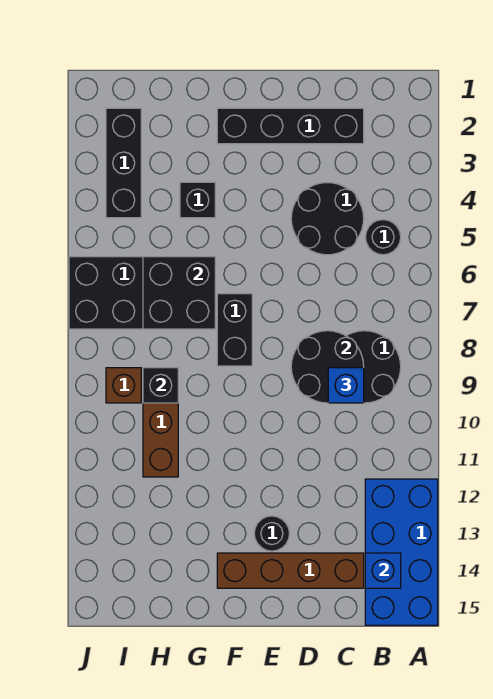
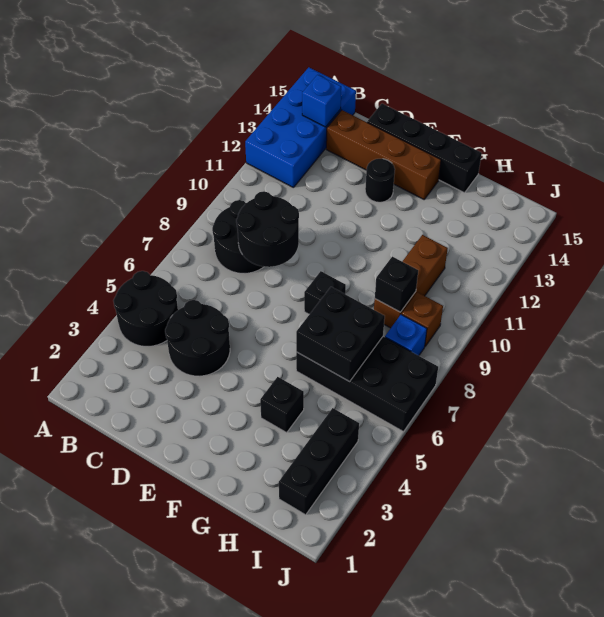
black 1x1 round brick [365,220,401,255] -> black 2x2 round brick [113,271,178,346]
black 1x4 brick [217,108,364,144] -> black 1x4 brick moved to [367,104,482,193]
blue 1x1 brick [328,368,364,403] -> blue 1x1 brick moved to [385,314,427,356]
black 1x2 brick [217,294,252,366] -> black 1x1 brick [304,271,346,314]

